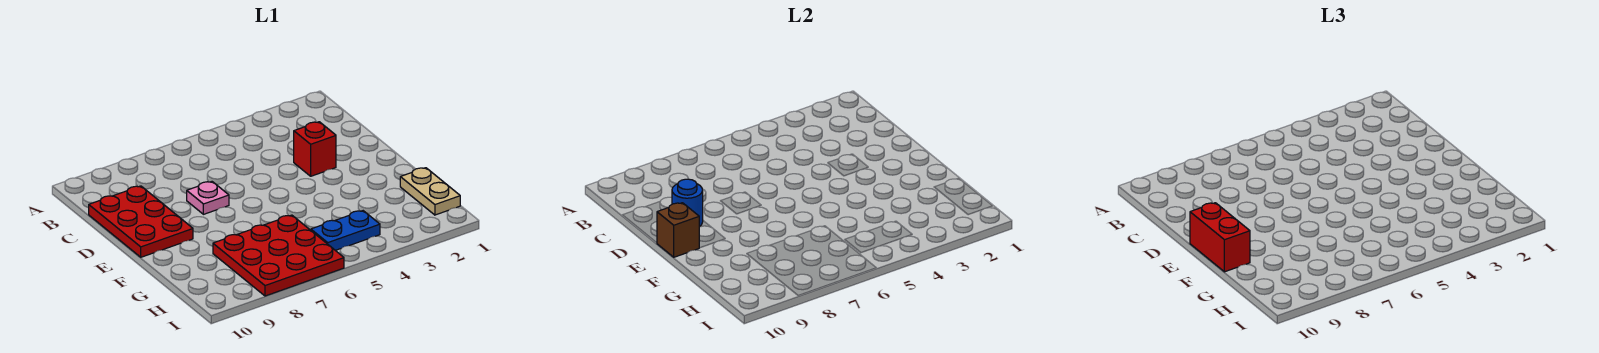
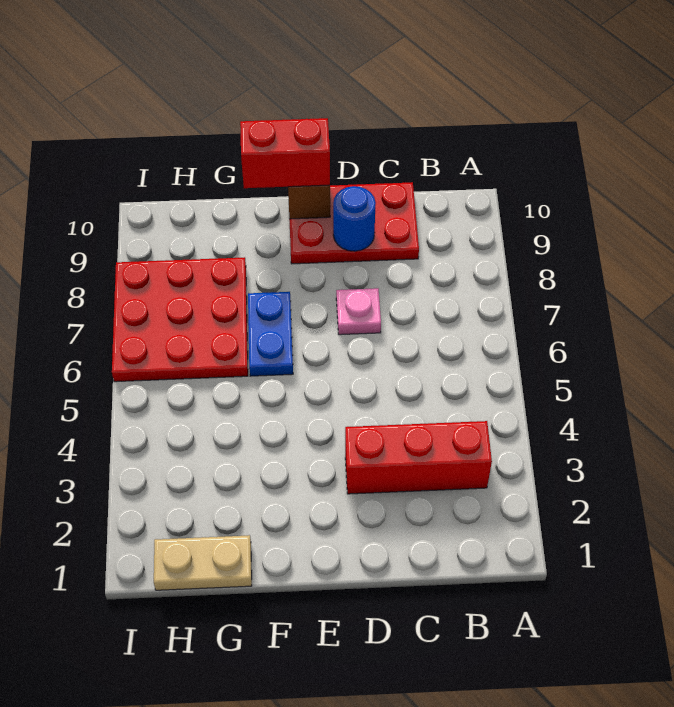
red 1x1 brick [294,122,336,176] -> red 1x3 brick [345,421,492,494]
blue 1x2 plate [311,211,380,250] -> blue 1x2 plate moved to [248,292,293,376]

